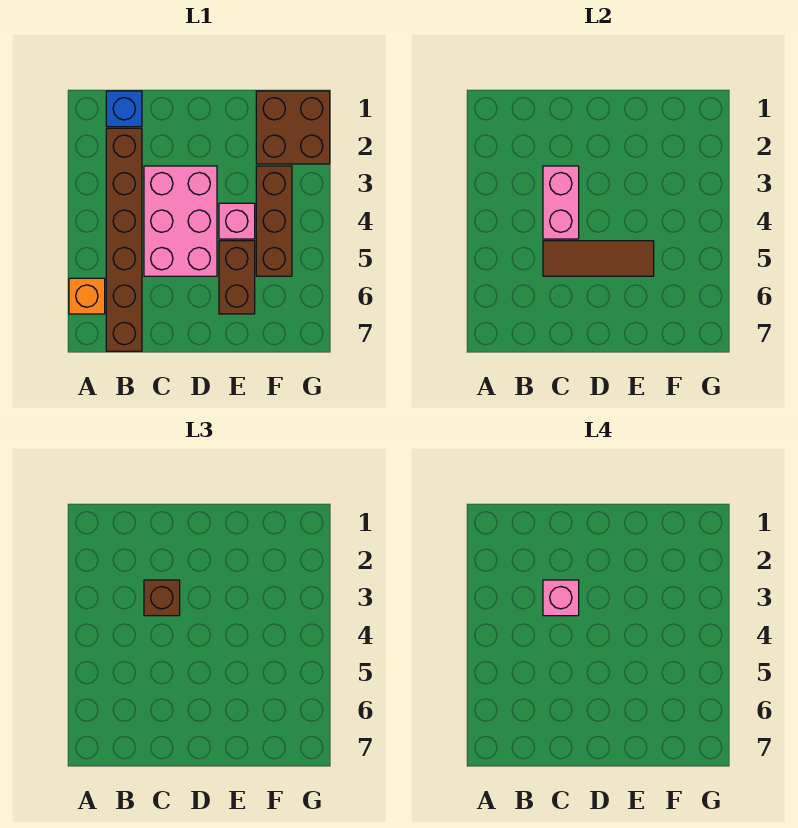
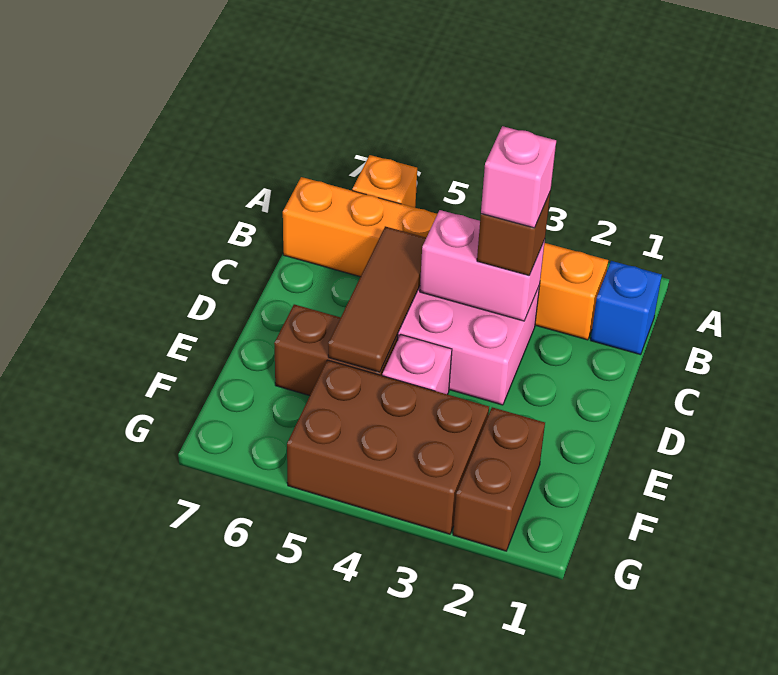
brown 1x6 brick [106,128,142,351] -> orange 1x6 brick [283,177,608,340]
brown 2x2 brick [256,91,330,164] -> brown 1x2 brick [453,407,545,551]
brown 1x3 brick [256,166,292,276] -> brown 2x3 brick [287,360,489,534]

